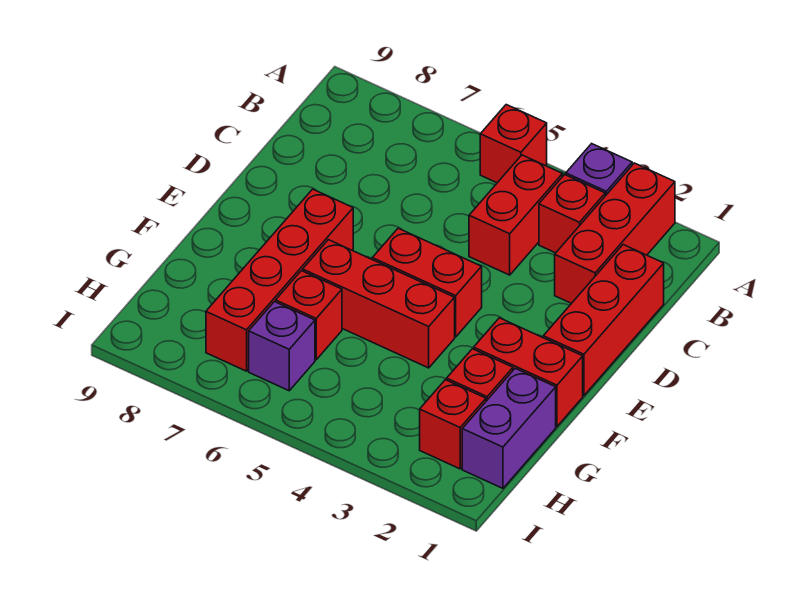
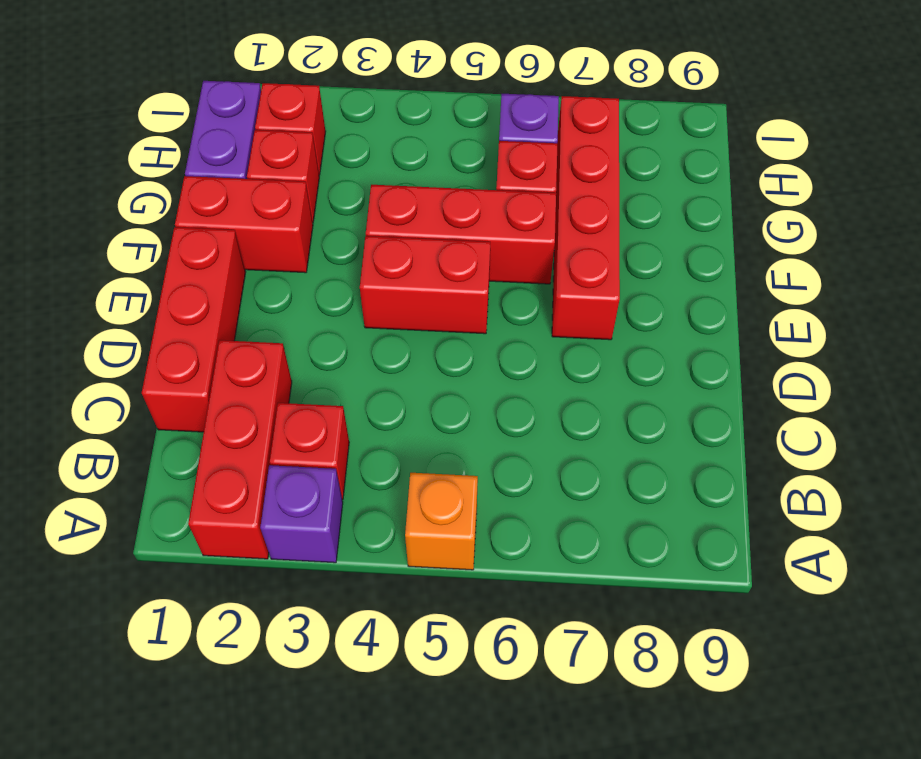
red 1x1 brick [480,105,547,183] -> orange 1x1 brick [405,473,478,570]
red 1x2 brick [469,155,562,275] -> none

